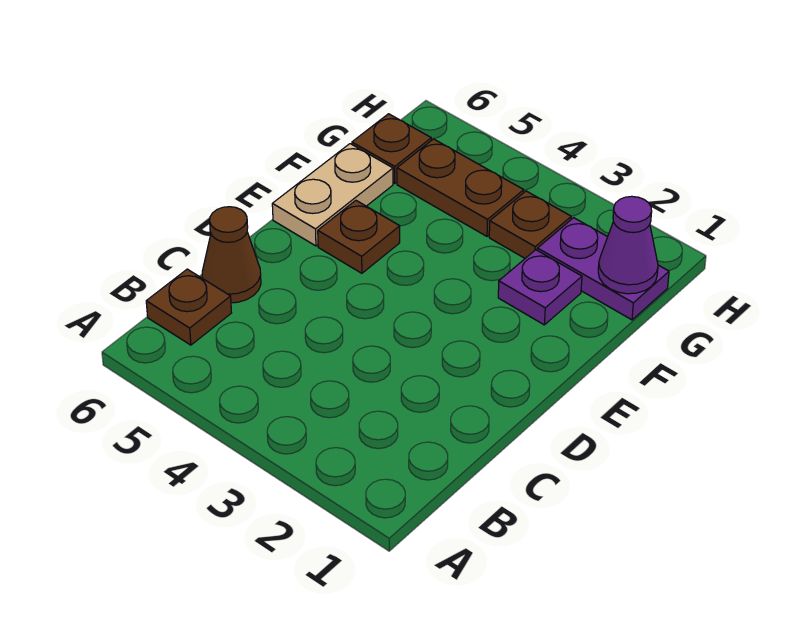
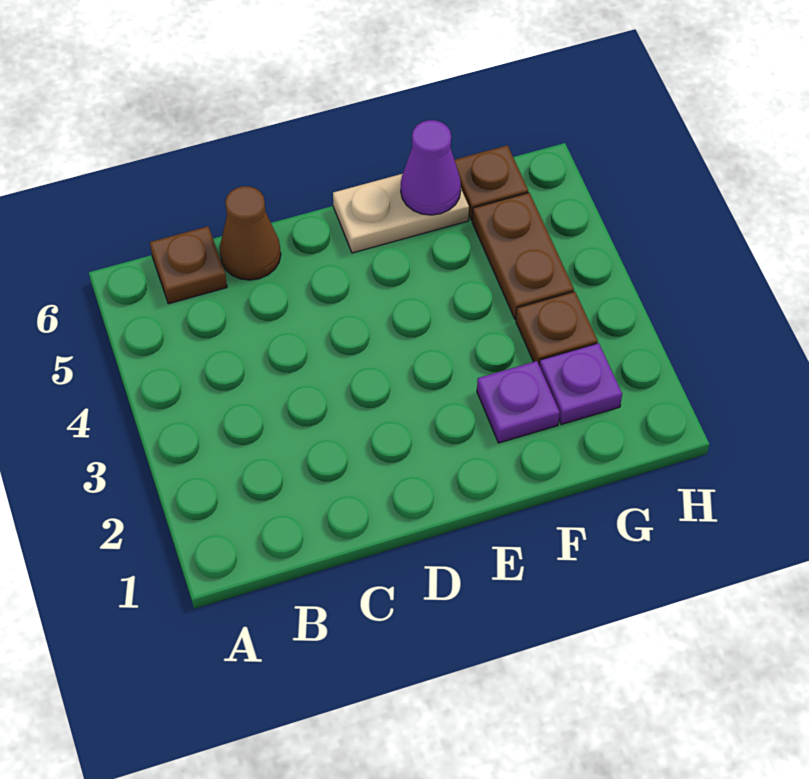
brown 1x1 plate [318,201,400,273] -> none
purple 1x2 plate [537,218,669,320] -> purple 1x1 plate [539,343,622,425]
purple 1x1 cone [598,196,658,294] -> purple 1x1 cone moved to [401,120,461,215]

